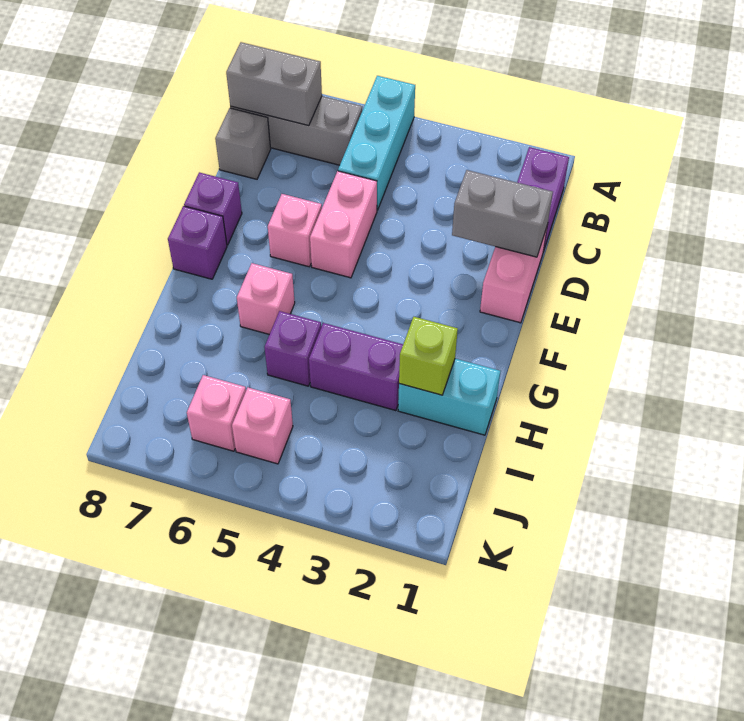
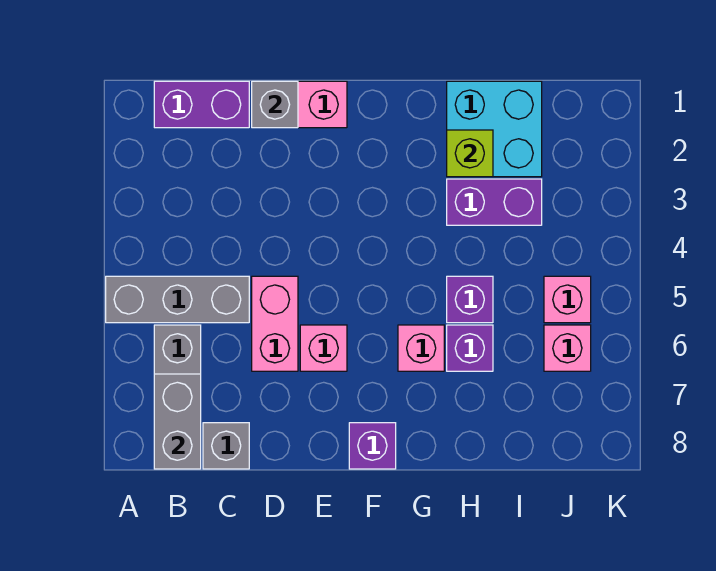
cyan 1x3 brick [338,76,415,210] -> grey 1x3 brick [106,276,249,323]
grey 1x2 brick [452,170,553,257] -> grey 1x1 brick [252,81,298,128]
pink 1x2 brick [310,171,377,278] -> pink 1x2 brick turned to [252,276,298,371]
purple 1x1 brick [184,172,242,245] -> purple 1x1 brick moved to [447,325,493,371]
cyan 1x2 brick [398,359,500,435] -> cyan 2x2 brick [447,81,542,177]
purple 1x2 brick [309,323,403,411] -> purple 1x2 brick turned to [447,179,542,225]

